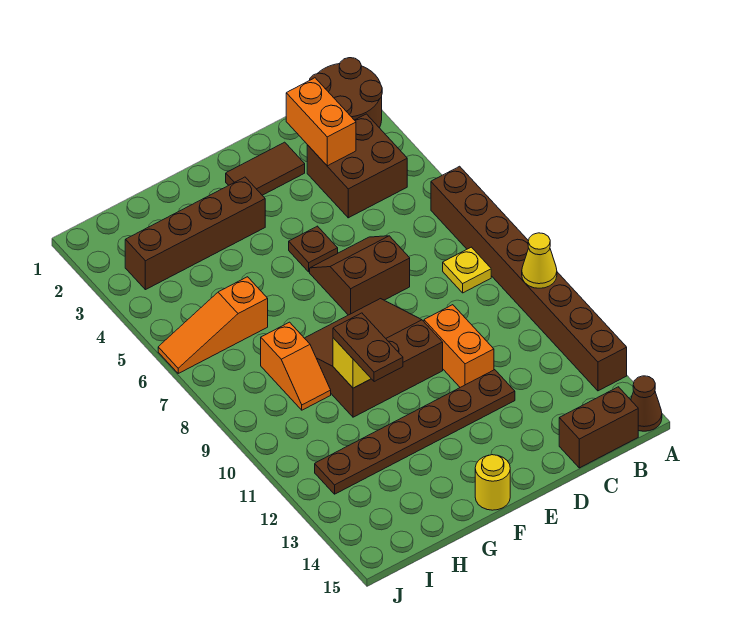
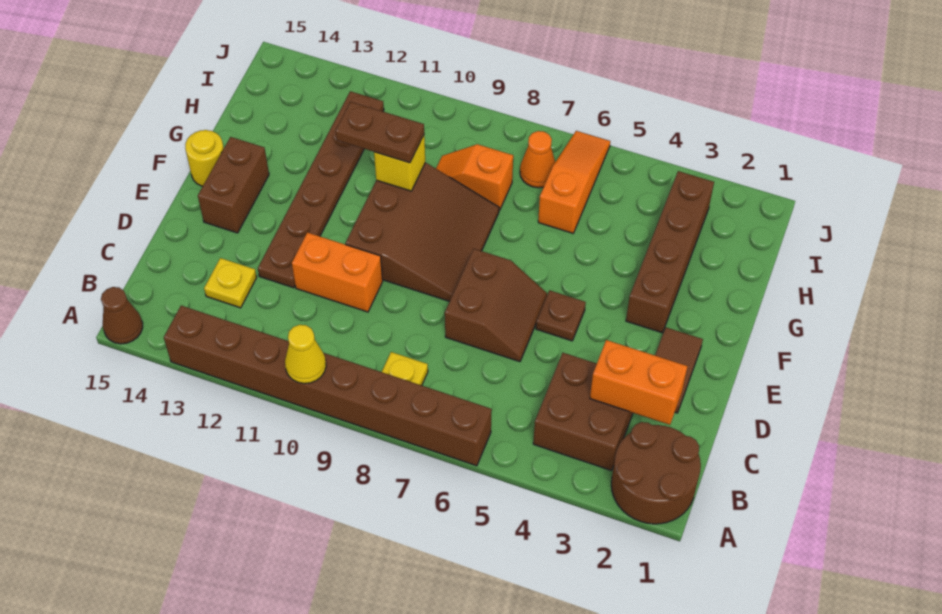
brown 1x2 brick [559,387,638,468] -> brown 1x2 brick moved to [198,137,269,233]
none -> yellow 1x1 plate [204,258,257,308]
none -> orange 1x1 cone [520,131,555,188]

